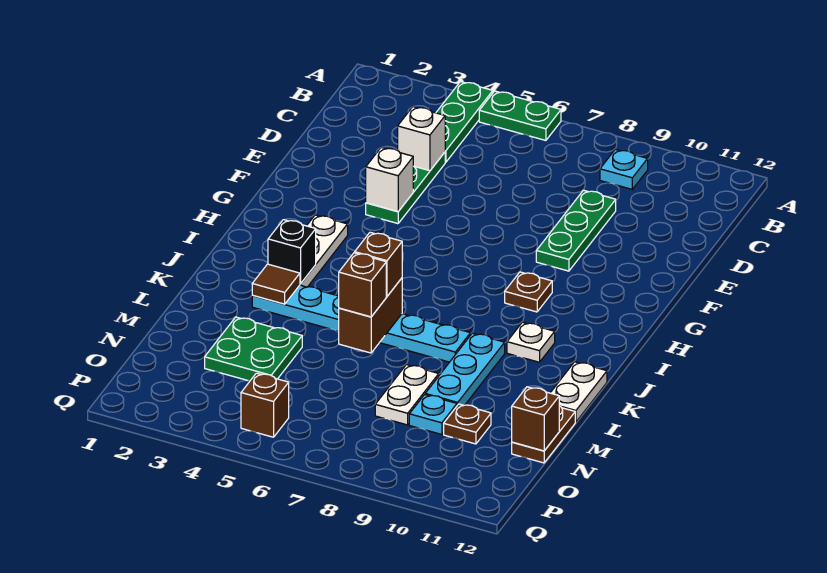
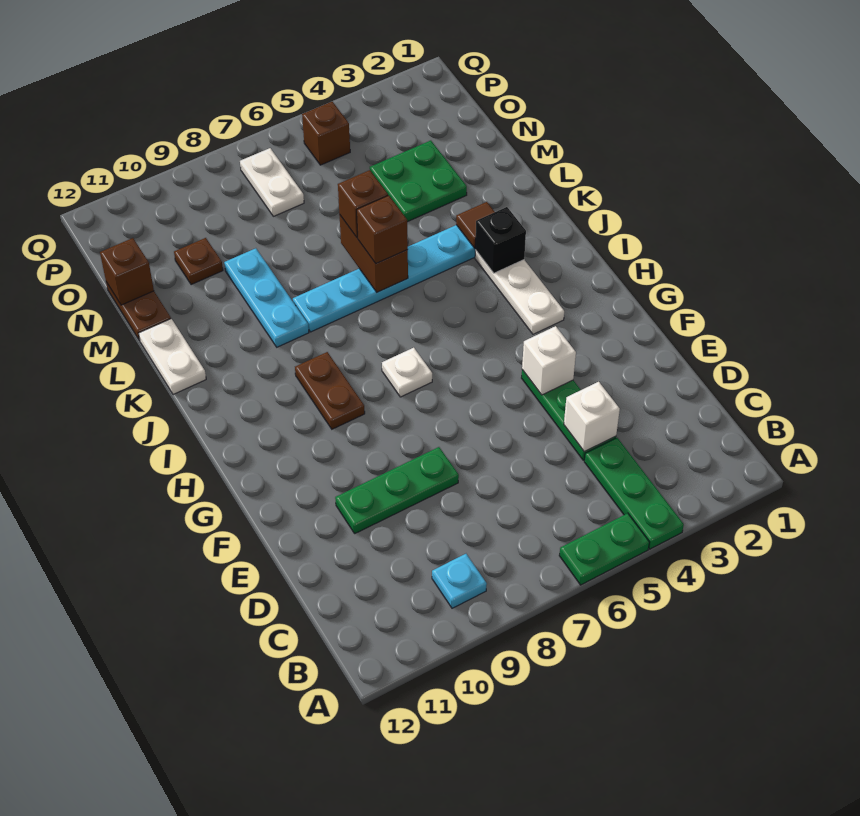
green 1x3 plate [536,190,616,271] -> green 1x3 plate turned to [335,447,459,533]
brown 1x1 plate [505,272,552,312] -> brown 1x2 plate [295,352,365,429]
white 1x1 plate [507,322,555,362] -> white 1x1 plate moved to [382,348,432,397]
white 1x2 plate [375,365,439,425] -> white 1x2 plate moved to [240,148,304,216]
cyan 1x1 plate [409,395,457,434] -> none

